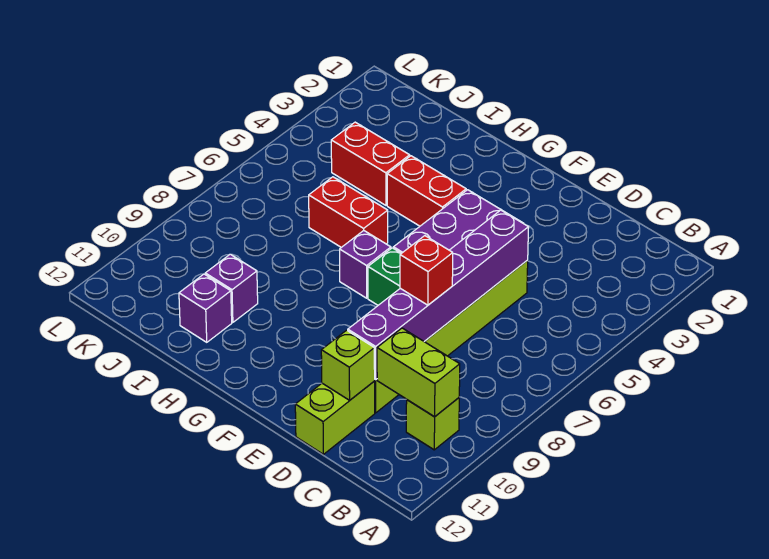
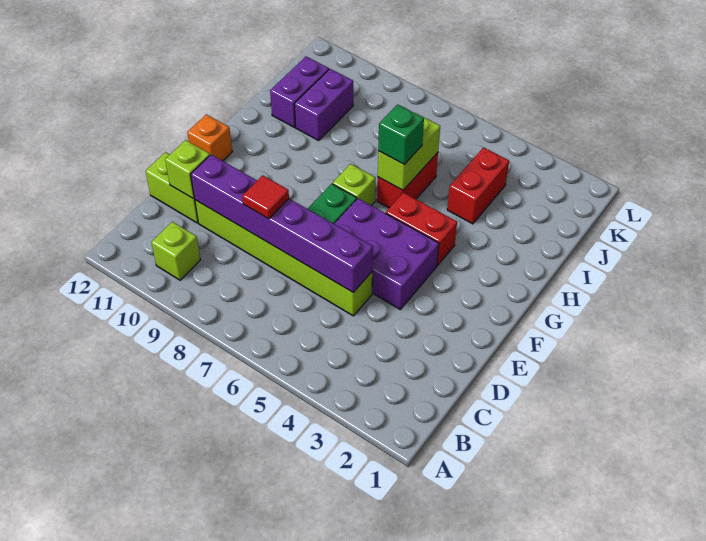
lime 1x2 brick [377,328,460,417] -> lime 1x2 brick moved to [378,113,440,190]
red 1x1 brick [400,236,453,305] -> red 1x1 tile [242,175,289,219]
none -> orange 1x1 brick [187,115,232,161]
red 1x2 brick [387,156,466,226] -> red 1x2 brick turned to [386,193,457,266]
purple 1x1 brick [340,231,391,298] -> lime 1x1 brick [332,164,376,206]
none -> green 1x1 brick [378,104,424,164]
purple 1x1 brick [205,254,258,322] -> purple 1x2 brick [294,69,353,140]
purple 1x1 brick [179,274,232,342] -> purple 1x2 brick [270,57,329,127]

